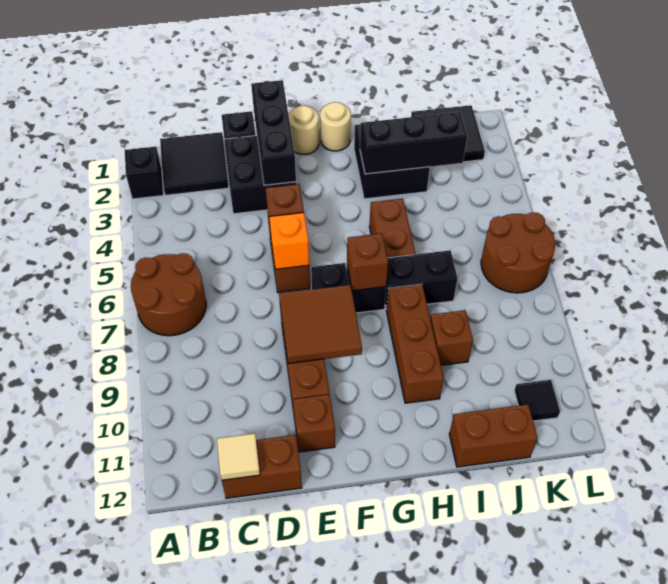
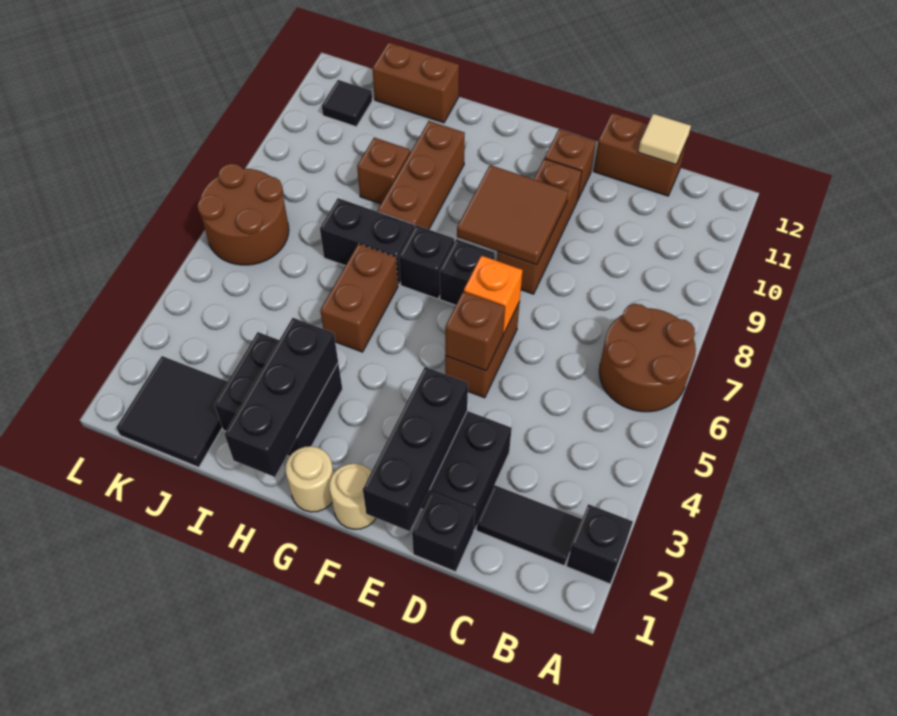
black 2x2 tile [160,132,229,195] -> black 1x2 tile [477,485,582,566]
brown 1x1 brick [347,234,388,291] -> none
black 1x3 brick [360,112,467,174] -> black 1x3 brick turned to [225,318,338,477]

